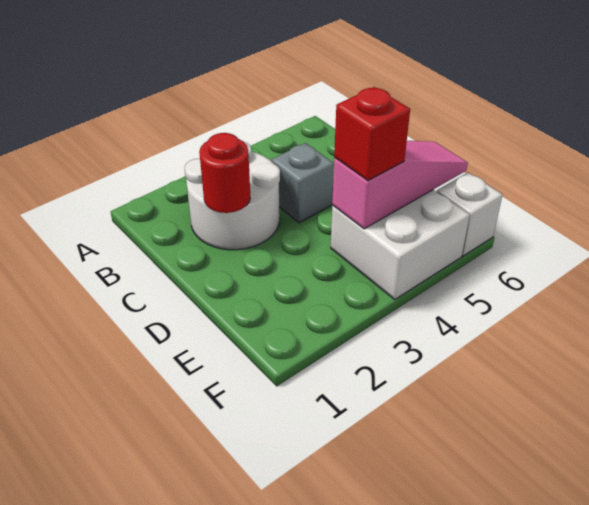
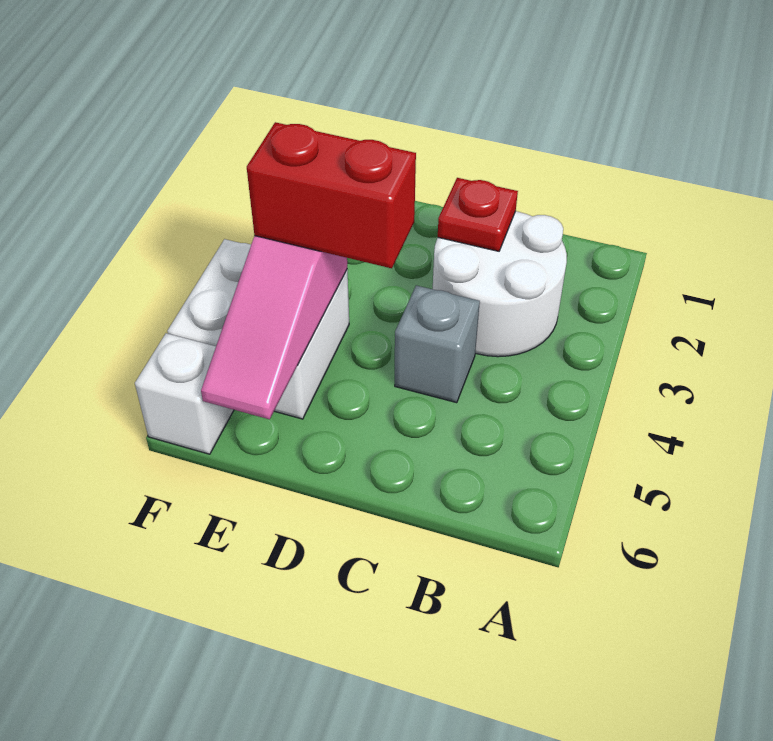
red 1x1 round brick [199,133,250,213] -> red 1x1 plate [438,178,518,251]
red 1x1 brick [334,87,410,181] -> red 1x2 brick [247,122,416,268]

